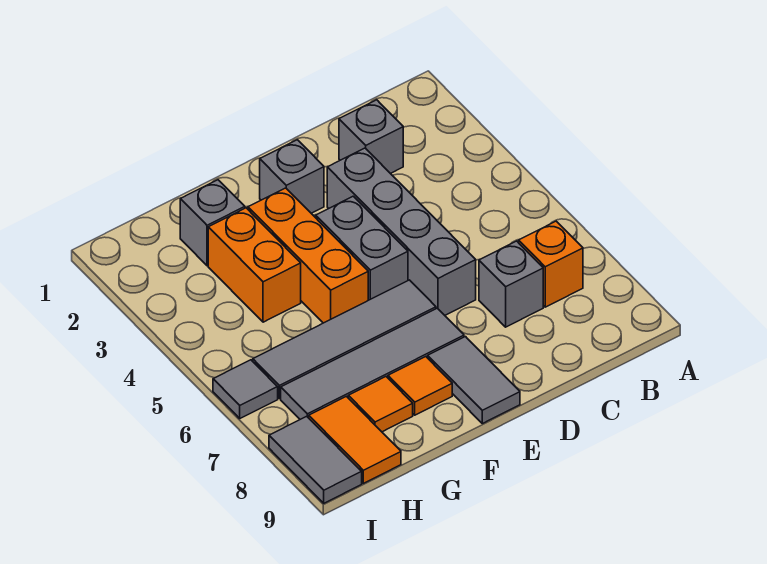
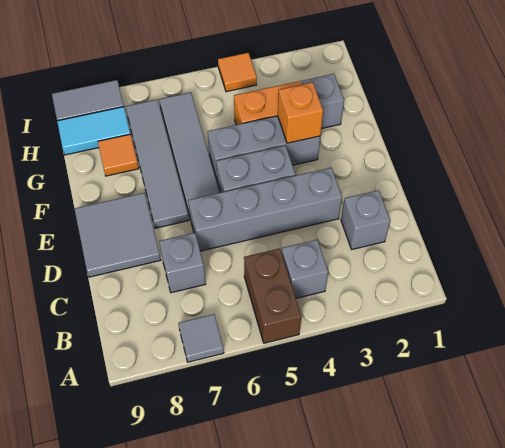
none -> brown 1x2 brick [244,248,301,343]
orange 1x1 brick [519,221,583,307] -> orange 1x1 brick moved to [278,82,323,143]
grey 1x1 brick [260,140,324,213] -> grey 1x1 brick moved to [282,240,328,298]
grey 1x2 tile [428,337,520,424] -> grey 2x2 tile [75,193,161,277]
orange 1x3 brick [248,188,368,323] -> grey 1x3 brick [208,116,320,180]
orange 1x1 tile [388,357,452,415] -> orange 1x1 tile moved to [218,53,257,92]
orange 1x2 tile [309,396,401,483] -> cyan 1x2 tile [57,107,130,155]
grey 1x1 tile [213,360,278,418] -> grey 1x1 tile moved to [178,314,224,362]

